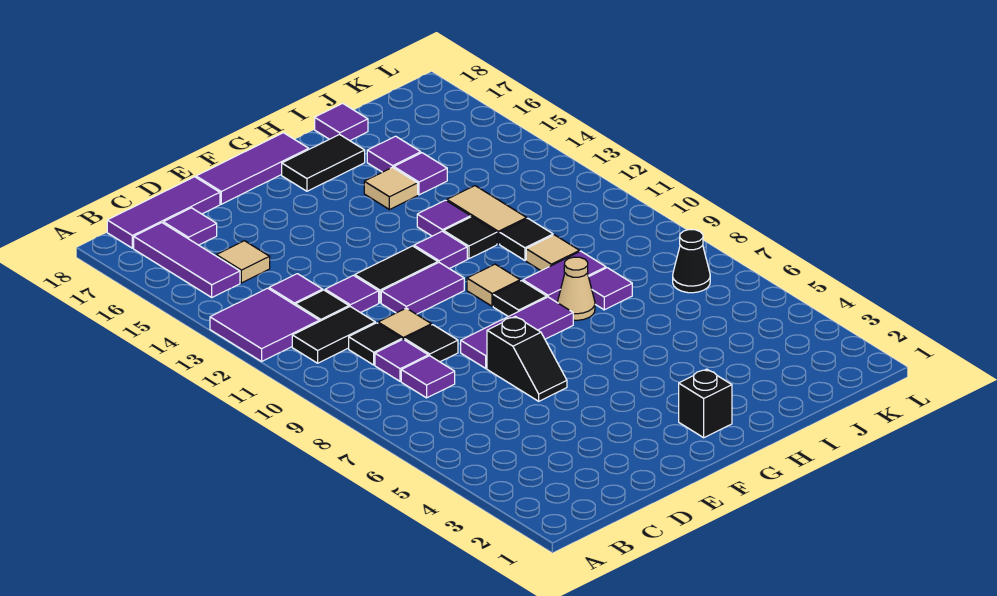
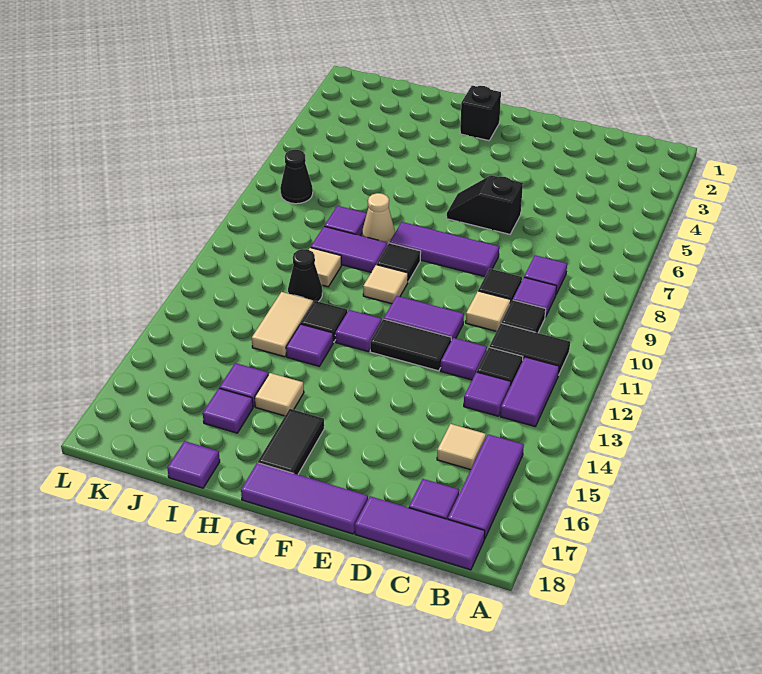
purple 2x2 tile [210,288,319,361] -> purple 1x2 tile [500,357,559,427]
black 1x2 slope [487,316,567,401] -> black 1x2 slope turned to [447,175,523,234]
black 1x2 tile [282,134,365,191] -> black 1x2 tile turned to [258,409,324,475]
black 1x1 tile [500,218,553,260] -> black 1x1 cone [288,249,322,303]

